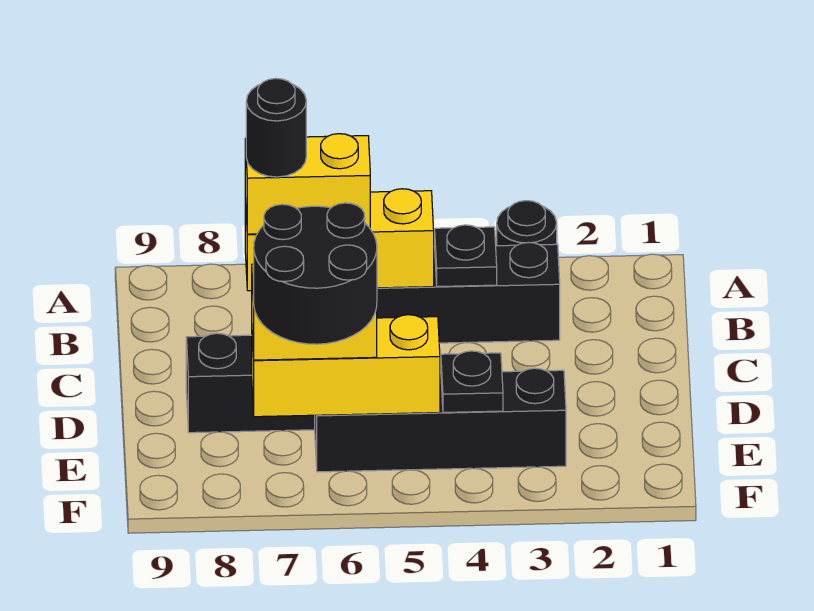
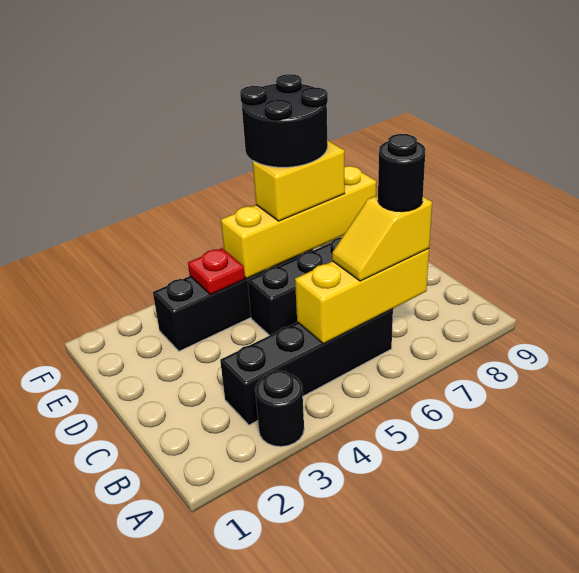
black 1x1 plate [435,225,497,287] -> none
yellow 1x2 brick [245,134,370,234] -> yellow 1x2 slope [332,195,432,281]
black 1x1 plate [441,351,503,412] -> red 1x1 plate [188,248,245,294]
yellow 1x3 brick [252,315,440,417] -> yellow 1x4 brick [221,166,376,278]

